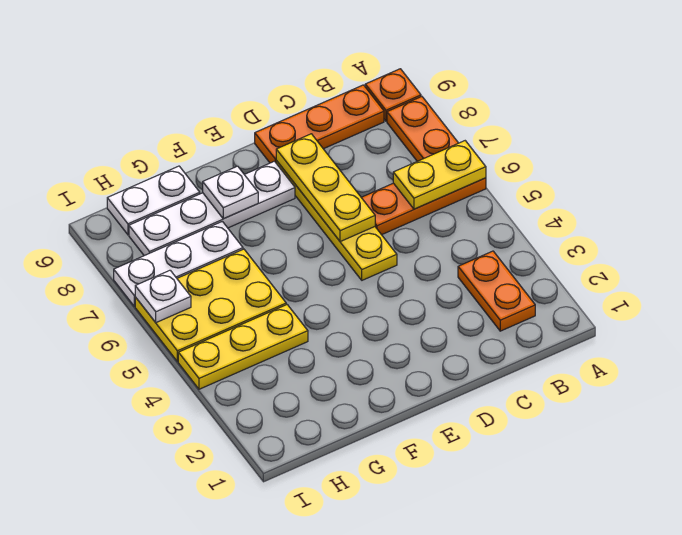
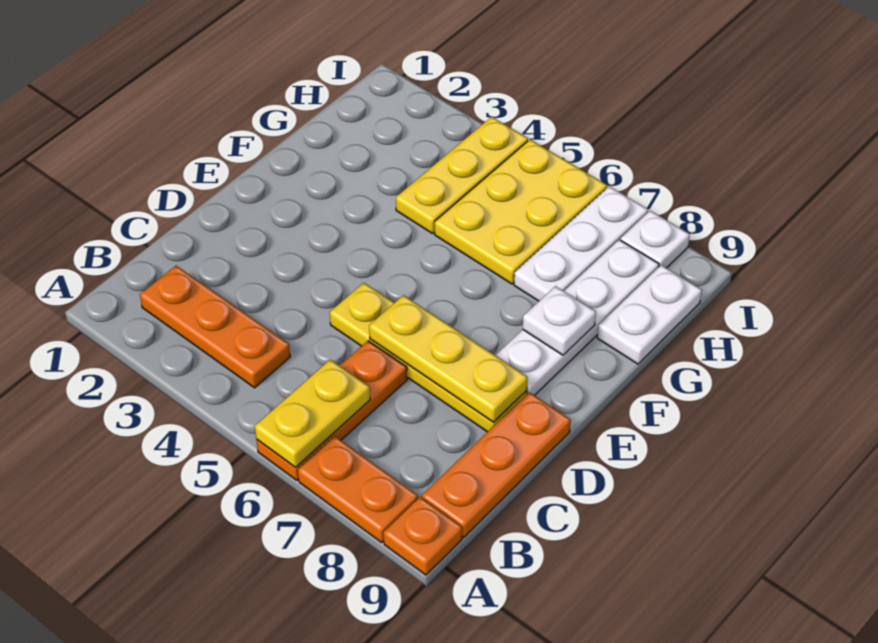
orange 1x2 plate [458,251,535,331] -> orange 1x3 plate [140,266,290,388]
white 1x1 plate [135,270,191,323] -> white 1x1 plate moved to [620,211,690,268]

